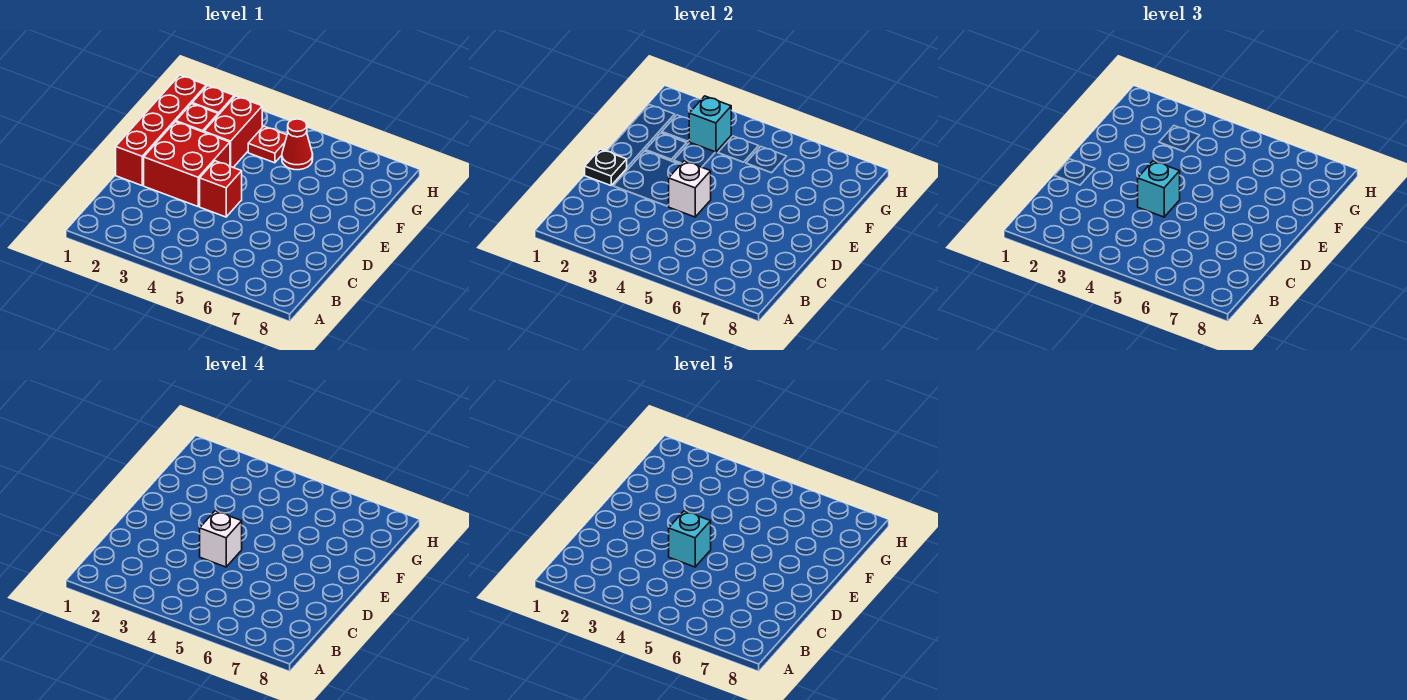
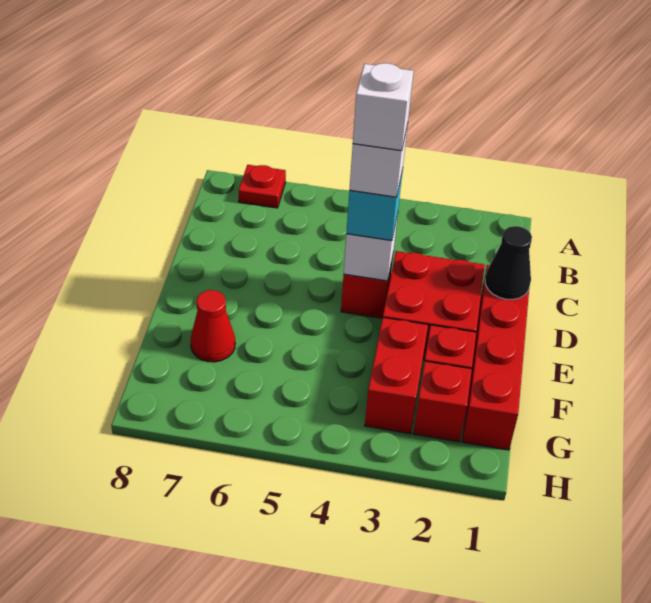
black 1x1 plate [585,149,627,185] -> black 1x1 cone [485,226,532,299]
cyan 1x1 brick [669,511,711,567] -> white 1x1 brick [353,63,414,151]
cyan 1x1 brick [689,96,731,152] -> none
red 1x1 plate [248,126,287,163] -> red 1x1 plate moved to [239,165,286,208]
red 1x1 cone [282,119,313,170] -> red 1x1 cone moved to [190,290,235,362]

